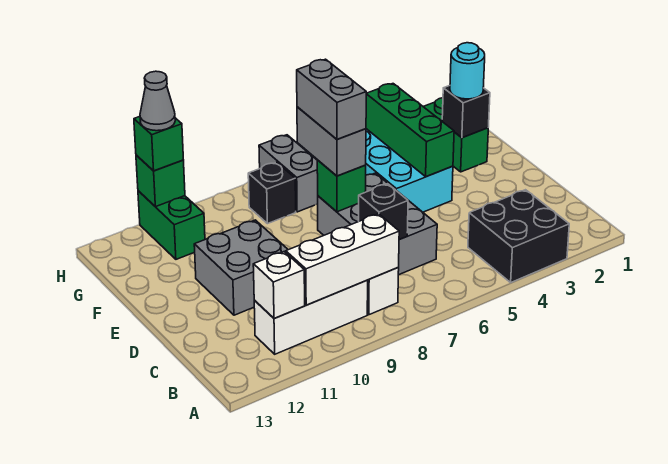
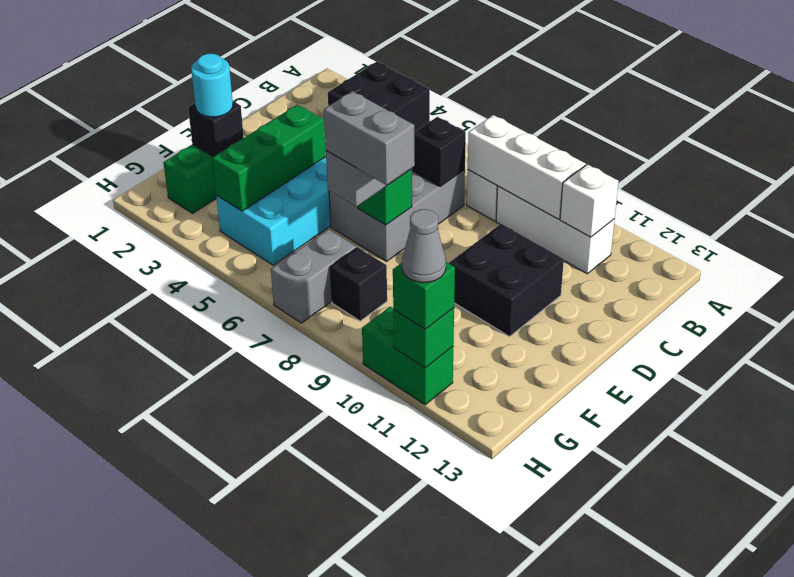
grey 2x2 brick [194,220,288,315] -> black 2x2 brick [449,224,564,337]
grey 1x2 brick [297,59,366,139] -> grey 1x2 brick turned to [324,91,415,185]
green 1x2 brick [138,191,205,259] -> green 1x2 brick turned to [362,307,453,405]

